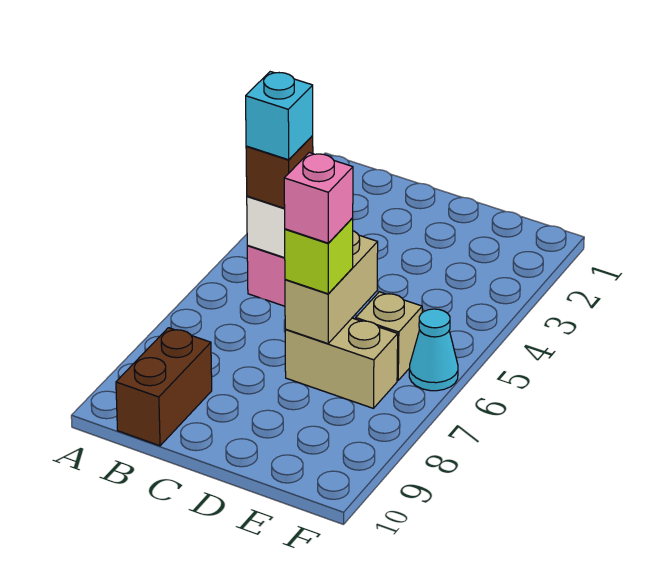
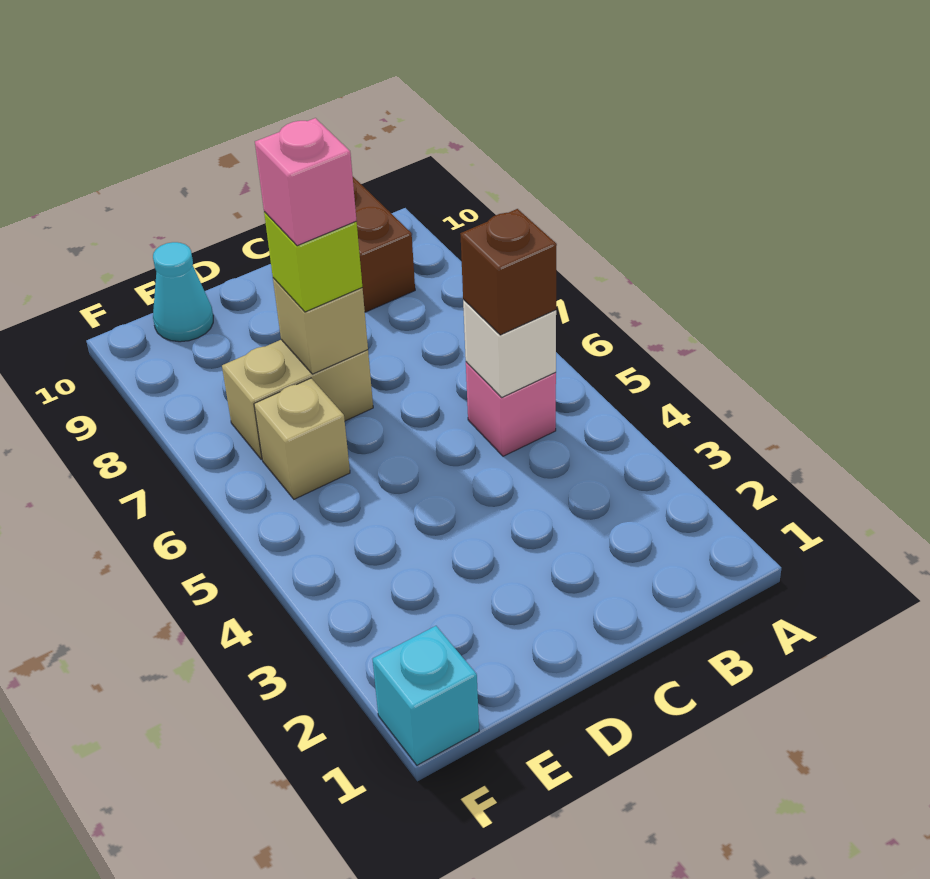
cyan 1x1 brick [246,72,313,160] -> cyan 1x1 brick moved to [373,626,479,765]
tan 1x2 brick [285,231,378,344] -> tan 1x1 brick [273,278,368,374]
cyan 1x1 cone [409,309,458,391] -> cyan 1x1 cone moved to [153,242,213,342]

